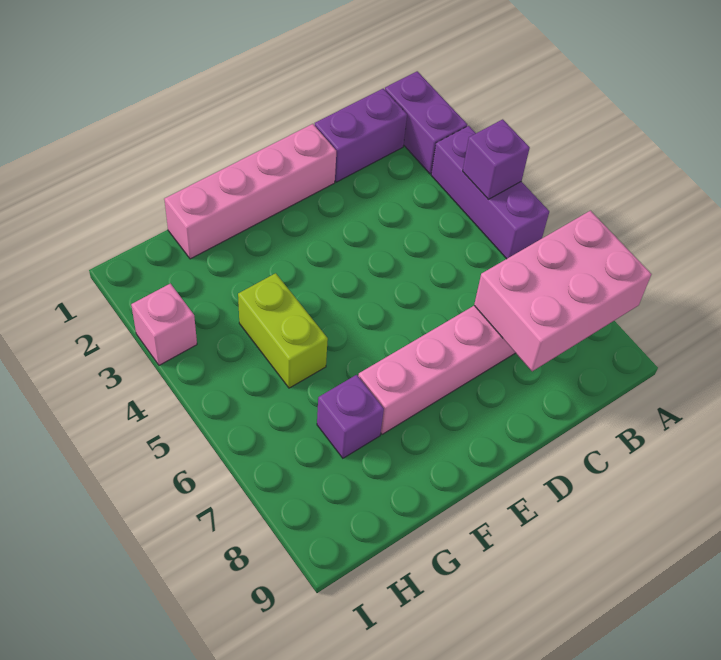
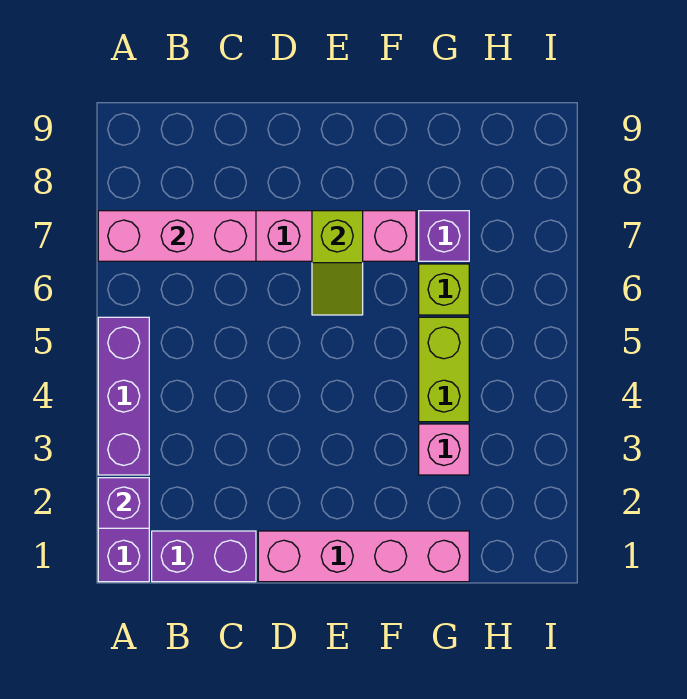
purple 1x1 brick [463,119,530,199] -> purple 1x1 brick moved to [98,478,149,528]
pink 2x3 brick [474,211,651,371] -> pink 1x3 brick [98,211,256,261]
none -> lime 1x2 slope [312,211,363,315]
none -> lime 1x1 brick [419,264,469,315]
pink 1x1 brick [131,284,197,365] -> pink 1x1 brick moved to [419,424,469,475]

